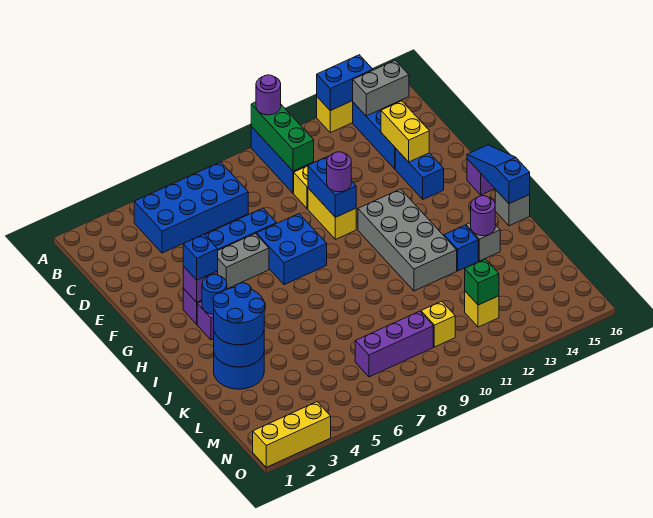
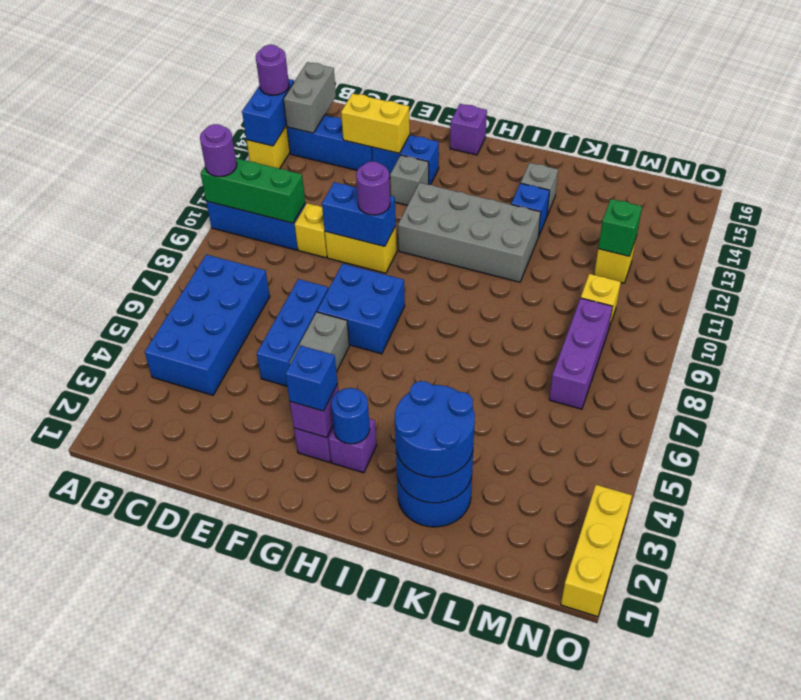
blue 1x3 slope [467,145,530,204] -> none
grey 1x1 brick [495,189,530,226] -> grey 1x1 brick moved to [390,155,429,205]
purple 1x1 round brick [471,196,495,236] -> purple 1x1 round brick moved to [256,45,289,95]

